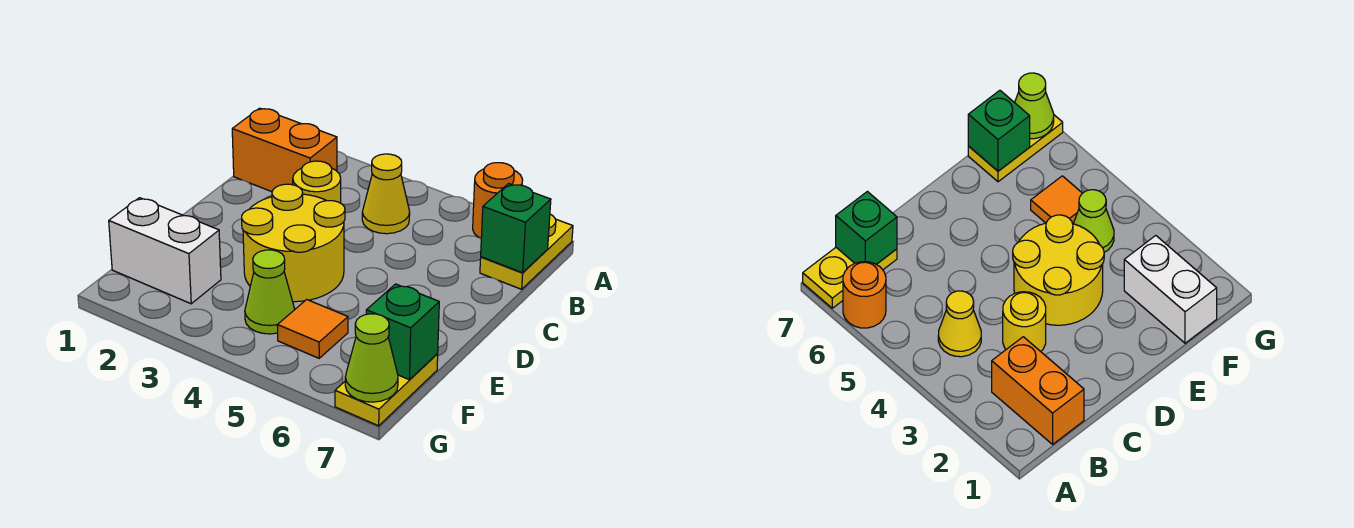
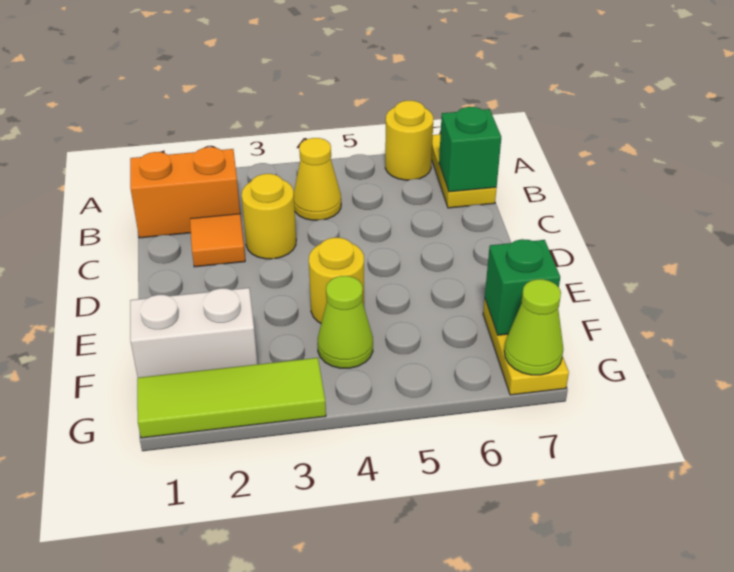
orange 1x1 round brick [473,163,523,238] -> yellow 1x1 round brick [385,101,433,180]
yellow 2x2 round brick [242,184,345,302] -> yellow 1x1 round brick [309,238,364,323]
orange 1x1 tile [277,300,348,358] -> orange 1x1 tile moved to [190,214,245,267]
none -> lime 1x3 tile [137,358,326,438]

